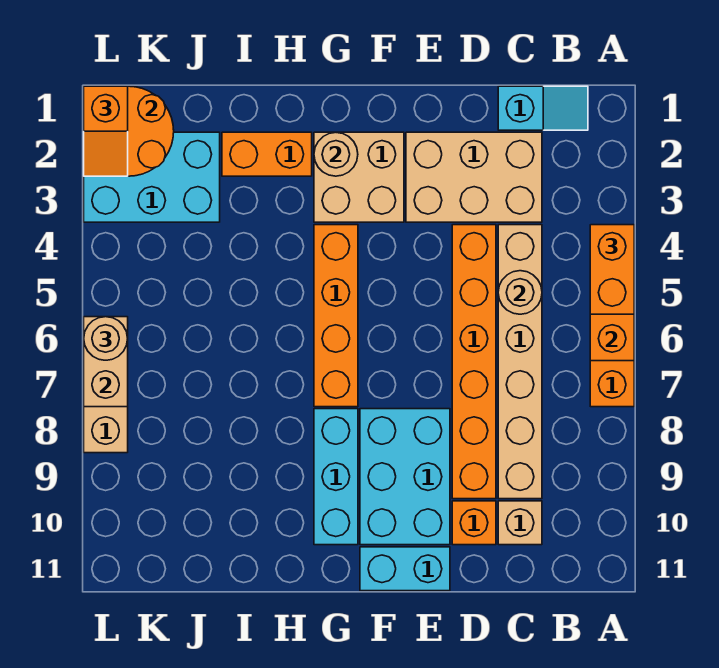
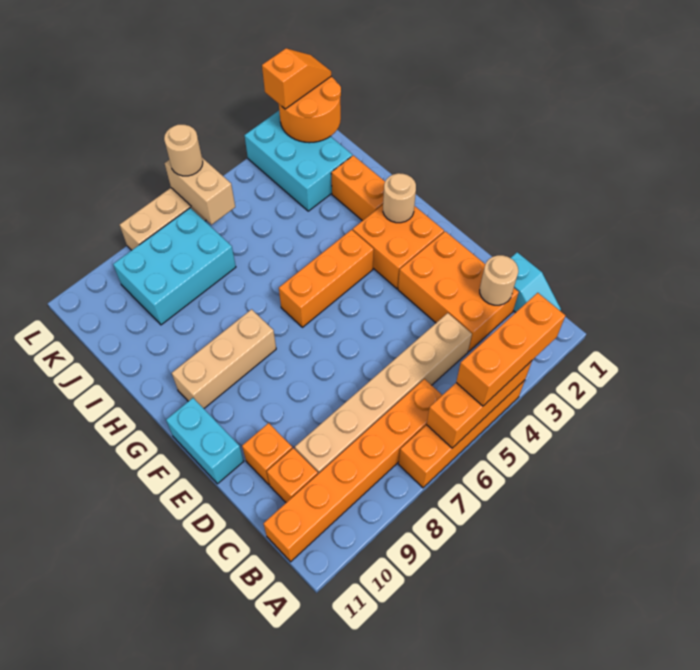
orange 1x2 brick [590,225,634,314] -> orange 1x3 brick [456,293,565,406]
tan 2x3 brick [406,132,542,222] -> orange 2x3 brick [398,231,519,352]
tan 1x1 round brick [498,271,542,314] -> tan 1x1 round brick moved to [480,255,518,305]
tan 1x1 brick [498,501,542,545] -> orange 1x1 brick [267,448,318,503]
orange 1x6 brick [452,225,496,499] -> orange 1x6 brick moved to [263,379,442,562]
cyan 2x3 brick [360,409,450,545] -> cyan 2x3 brick moved to [113,208,236,325]
tan 2x2 brick [314,132,404,222] -> orange 2x2 brick [353,205,444,289]
orange 1x4 brick [314,225,358,407] -> orange 1x3 brick [279,230,374,327]
cyan 1x3 brick [314,409,358,545] -> tan 1x3 brick [172,309,276,408]
orange 1x2 slope [84,86,128,176] -> orange 1x2 slope turned to [262,49,331,109]
tan 1x2 brick [84,317,128,407] -> tan 1x2 brick turned to [165,158,235,225]

